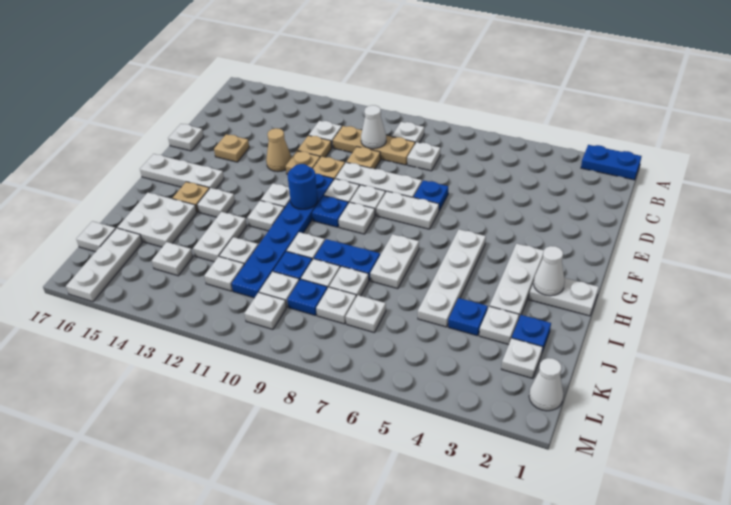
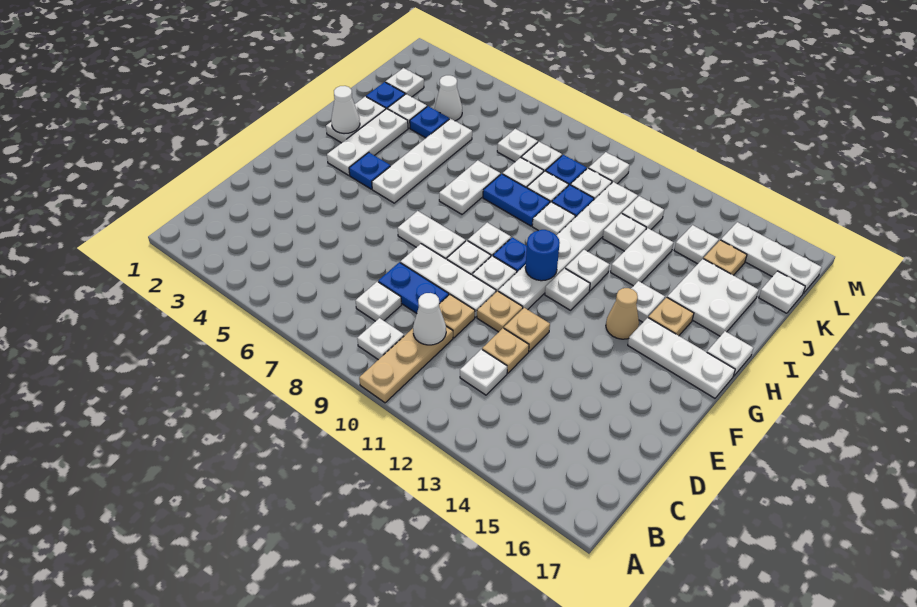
blue 1x2 plate [581,145,642,180] -> blue 1x2 plate moved to [378,262,449,313]
tan 1x3 plate [333,126,415,165] -> tan 1x3 plate turned to [359,326,453,403]
blue 1x1 plate [414,180,448,211] -> blue 1x1 plate moved to [349,152,390,189]
tan 1x1 cone [266,128,292,172] -> tan 1x1 cone moved to [606,288,639,339]
tan 1x1 plate [214,134,249,162] -> tan 1x1 plate moved to [703,240,747,275]
white 1x1 plate [168,124,204,151] -> white 1x1 plate moved to [707,331,753,376]
blue 1x6 plate [231,174,334,298] -> white 1x6 plate [498,182,638,310]
white 1x2 plate [529,278,599,316] -> white 1x2 plate turned to [326,97,386,143]
white 1x3 plate [66,228,142,302] -> white 1x3 plate turned to [721,222,822,293]
white 1x1 cone [529,358,563,411] -> white 1x1 cone moved to [435,75,462,121]

